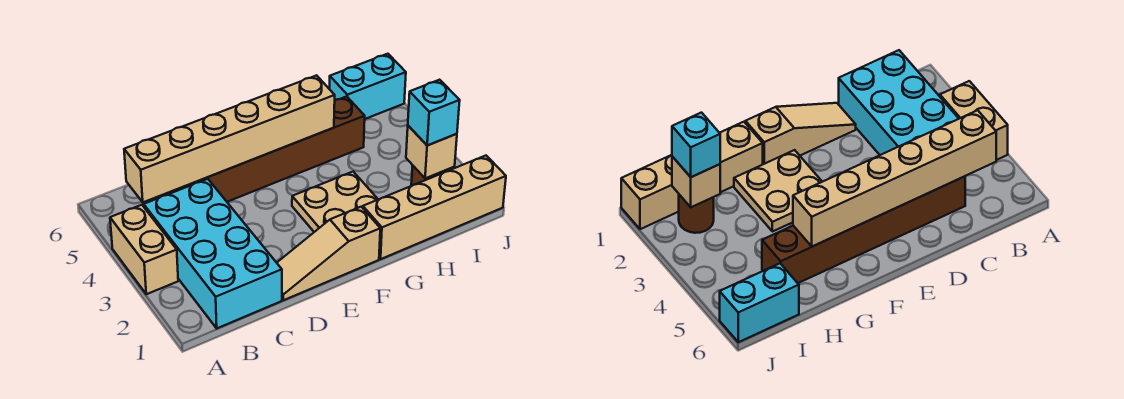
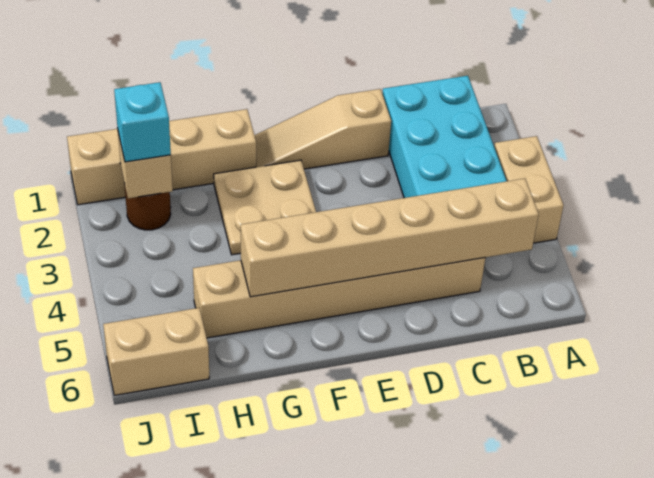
brown 1x6 brick [161,96,365,202] -> tan 1x6 brick [193,258,485,338]
tan 1x3 slope [277,207,380,300] -> tan 1x3 slope turned to [255,89,391,169]
cyan 1x2 brick [330,54,406,119] -> tan 1x2 brick [103,308,209,395]

